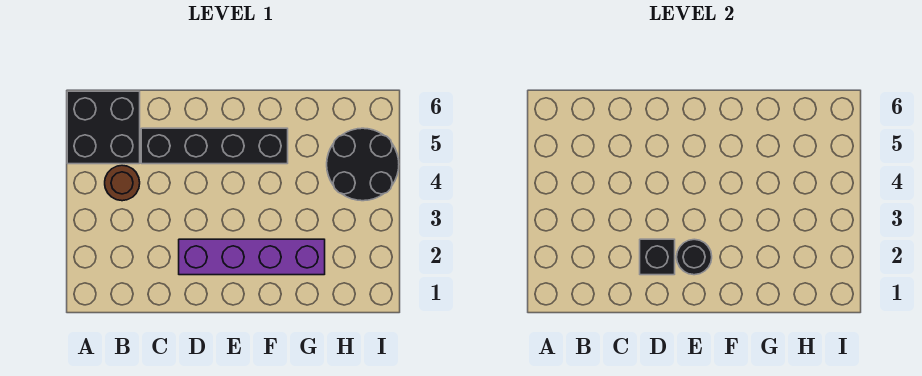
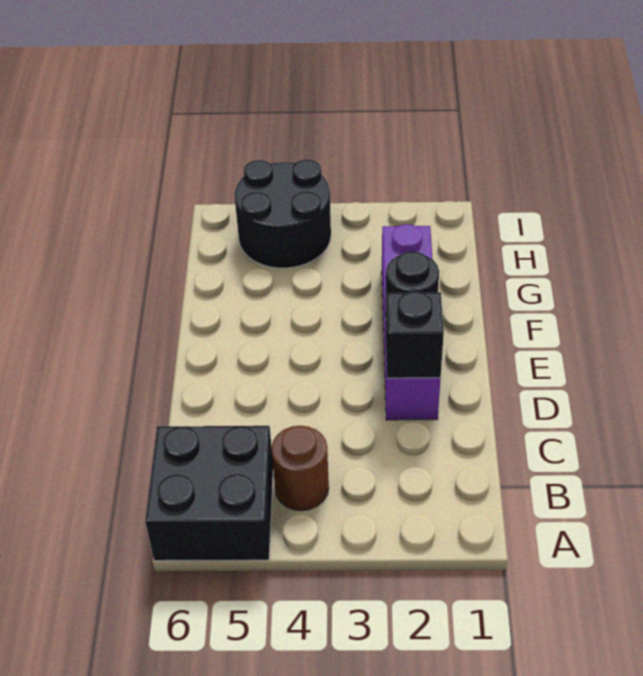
black 1x4 brick [141,128,288,164] -> none

